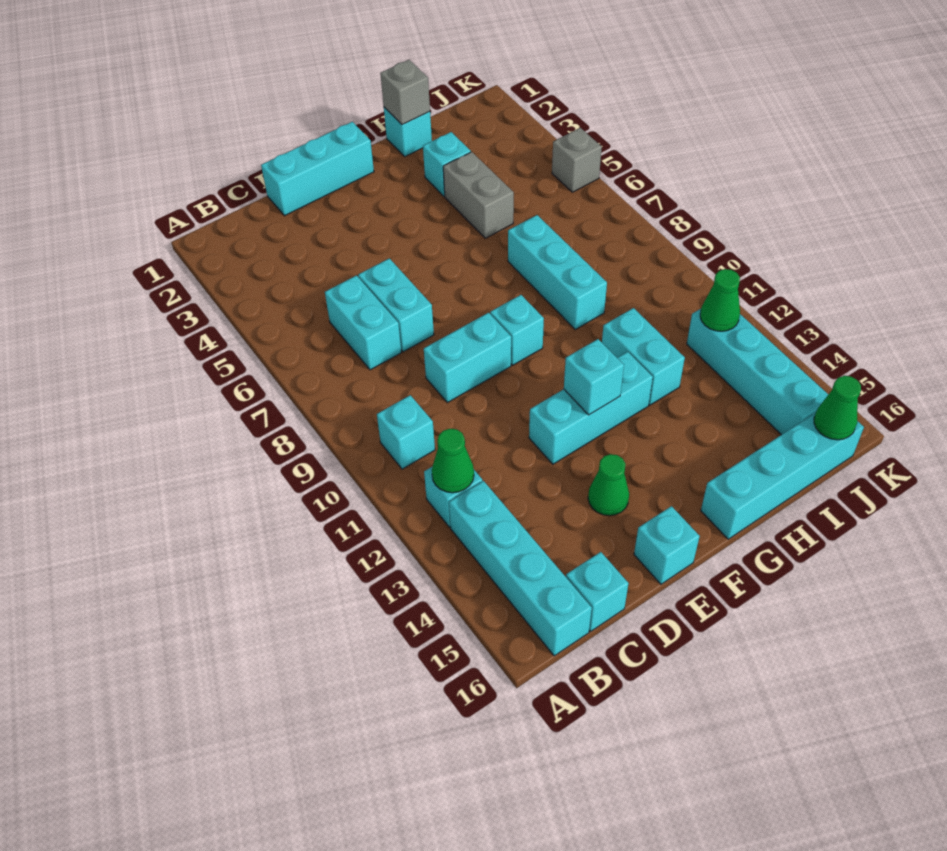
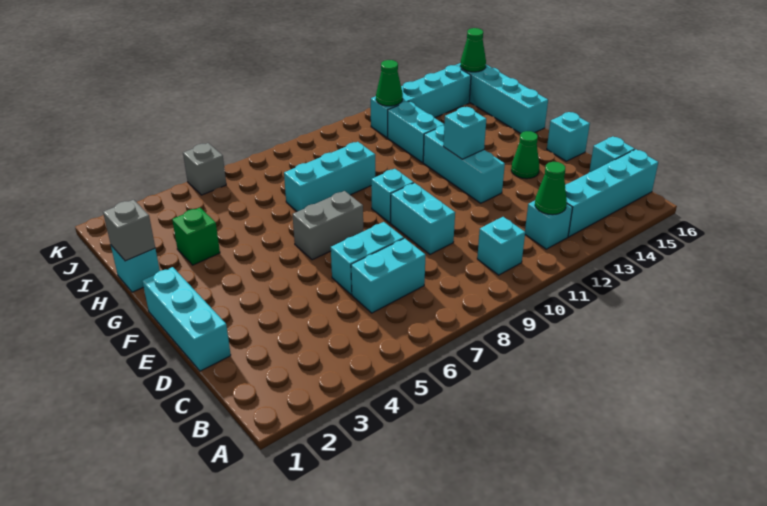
cyan 1x1 brick [423,132,471,196] -> green 1x1 brick [172,208,220,265]
grey 1x2 brick [443,152,514,238] -> grey 1x2 brick moved to [292,191,363,260]
cyan 1x2 brick [602,308,685,405] -> cyan 1x2 brick turned to [388,101,444,163]

